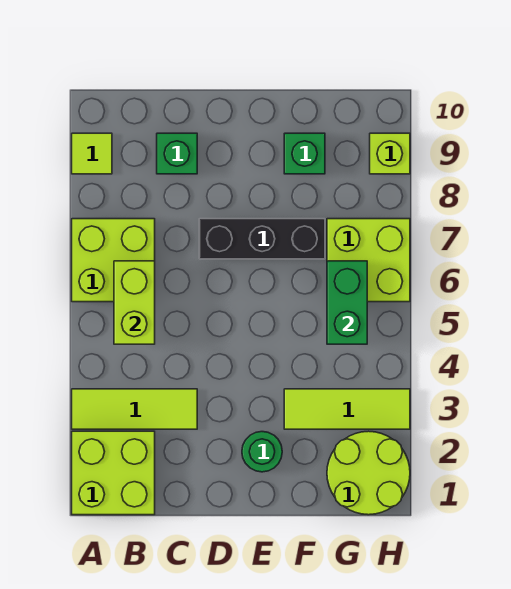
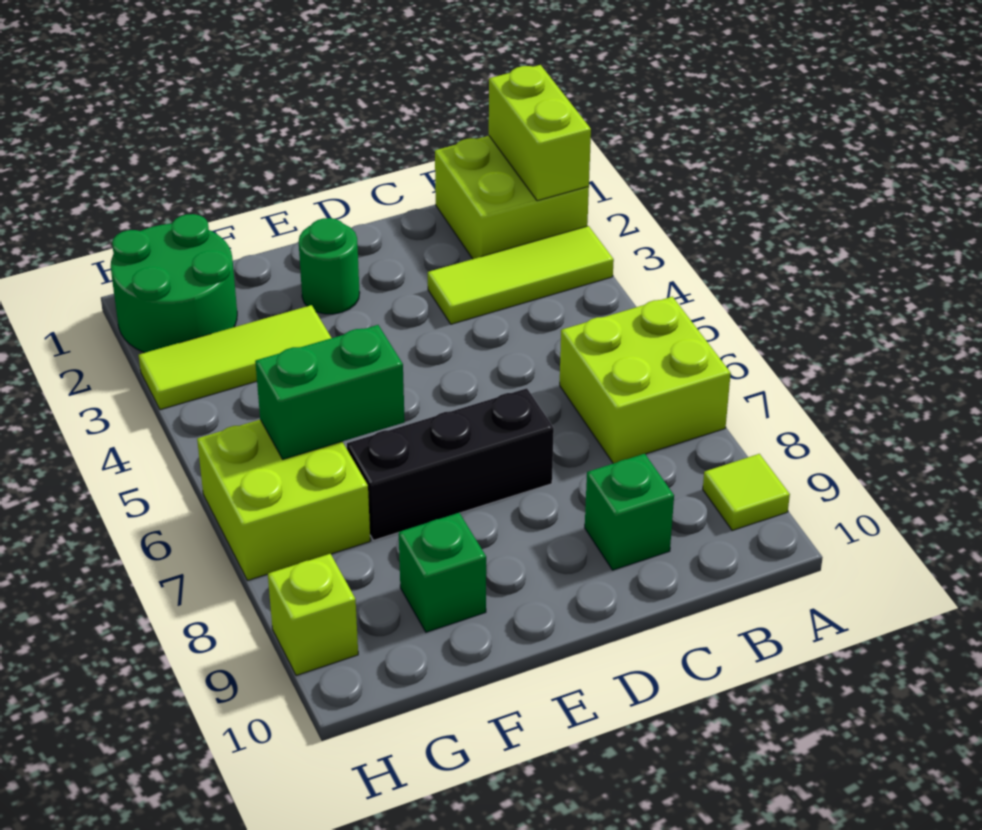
lime 1x2 brick [114,261,155,344] -> lime 1x2 brick moved to [489,65,591,201]
lime 2x2 round brick [327,431,410,515] -> green 2x2 round brick [111,214,237,353]
green 1x2 brick [327,261,367,344] -> green 1x2 brick turned to [255,325,405,459]

